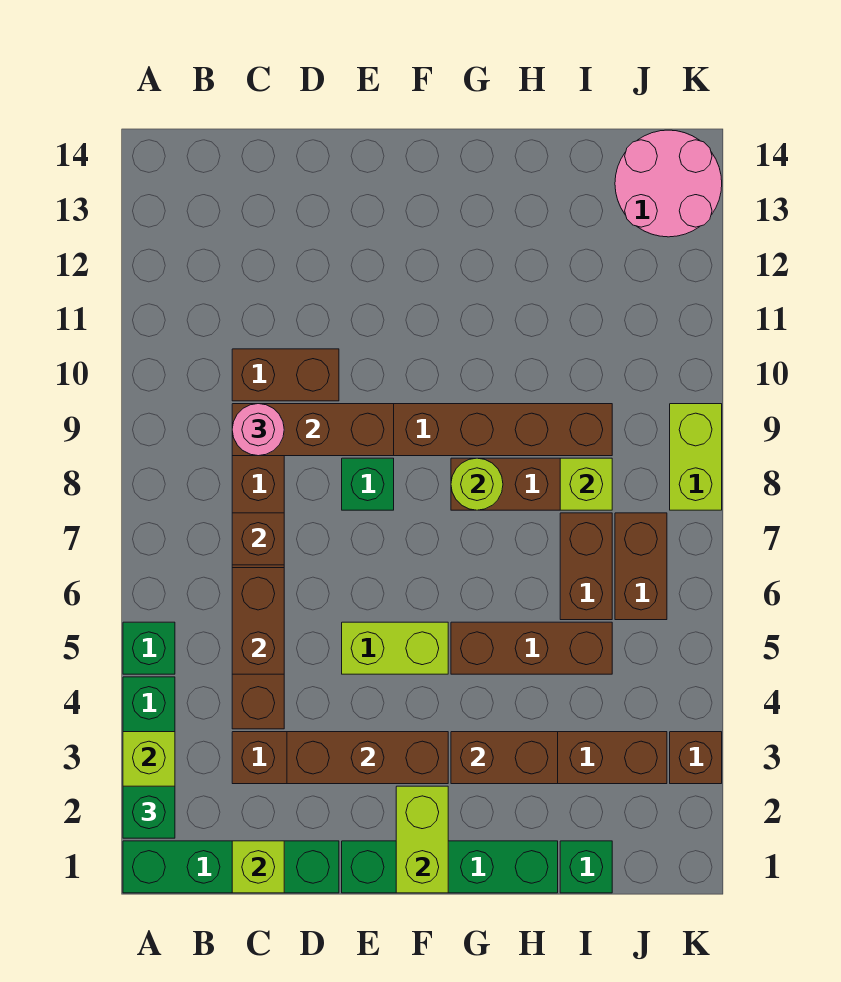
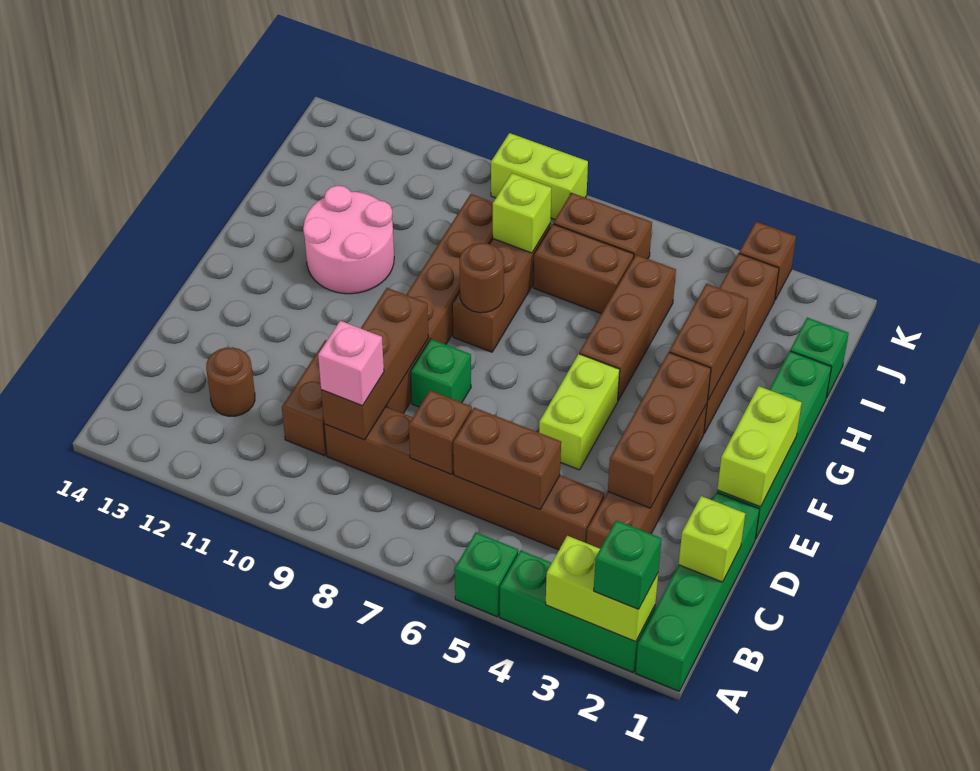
pink 1x1 round brick [232,404,284,456] -> pink 1x1 brick [318,321,384,406]
none -> brown 1x1 round brick [206,347,255,416]
lime 1x2 brick [396,786,448,893] -> lime 1x2 brick turned to [717,386,802,507]
lime 1x1 round brick [451,458,503,510] -> brown 1x1 round brick [459,243,504,313]
pink 2x2 round brick [615,130,722,237] -> pink 2x2 round brick moved to [303,185,394,294]

